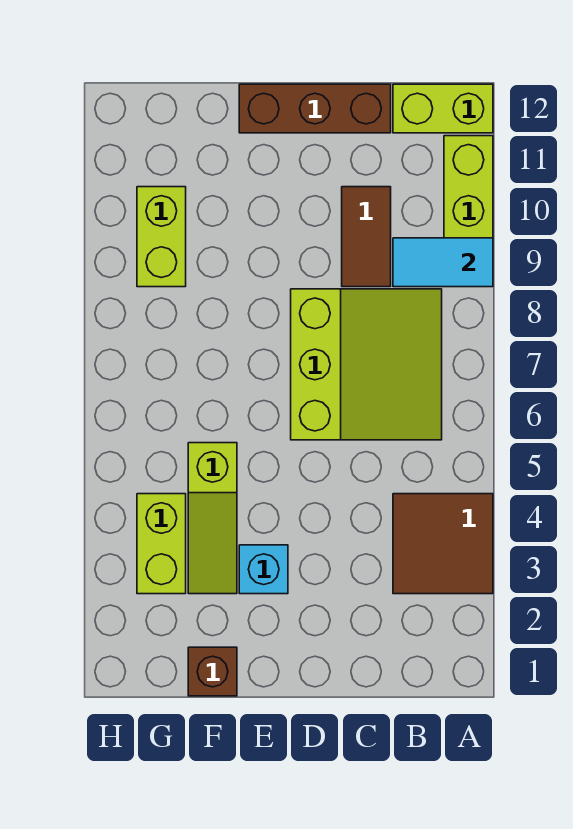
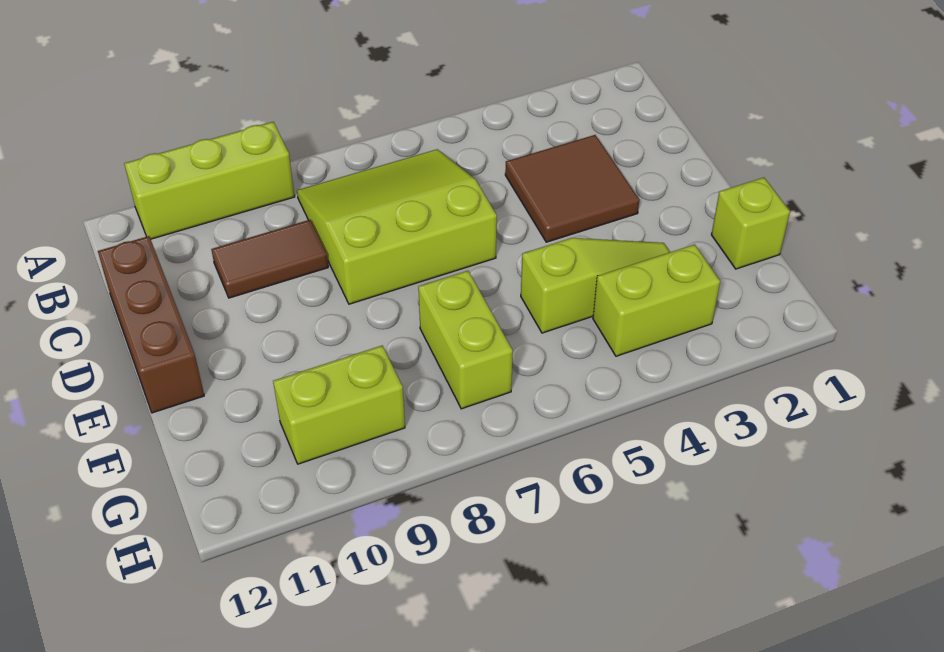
brown 2x2 tile [393,494,493,594] -> brown 2x2 tile moved to [505,135,639,242]
cyan 1x2 tile [393,238,493,287] -> none
lime 1x2 brick [393,84,493,133] -> lime 1x2 brick moved to [418,271,513,409]
cyan 1x1 brick [239,545,288,594] -> none
brown 1x1 brick [188,647,237,696] -> lime 1x1 brick [711,178,790,269]

